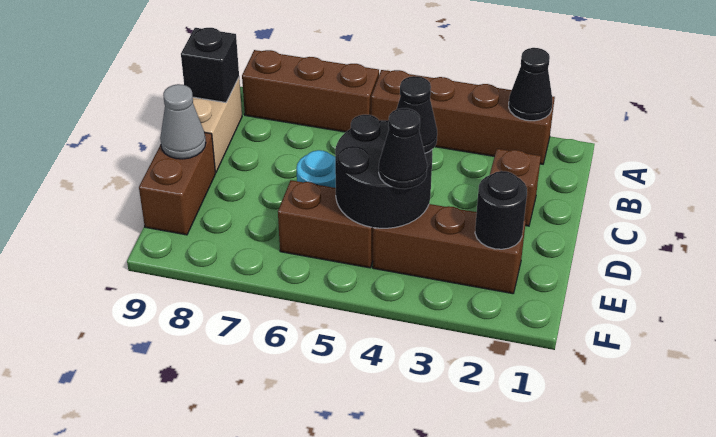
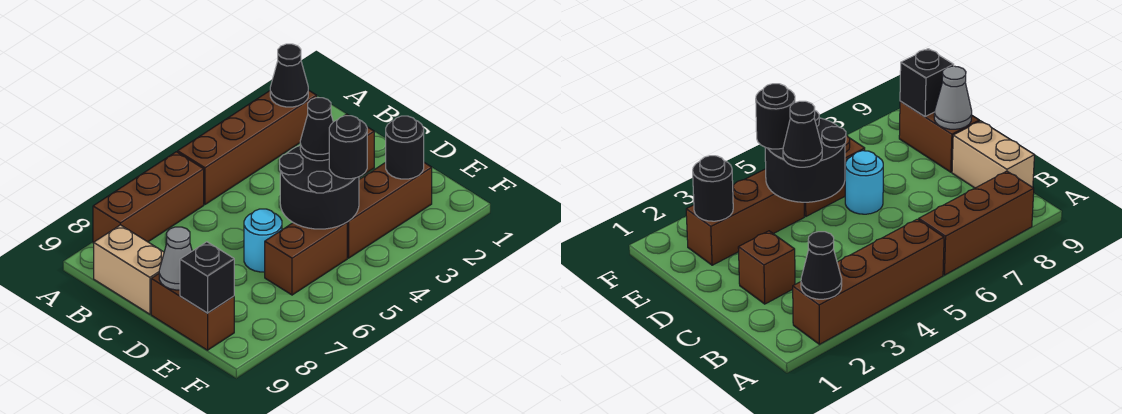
black 1x1 brick [181,28,239,103] -> black 1x1 brick moved to [180,242,234,313]
black 1x1 cone [379,108,427,189] -> black 1x1 round brick [329,116,367,179]

